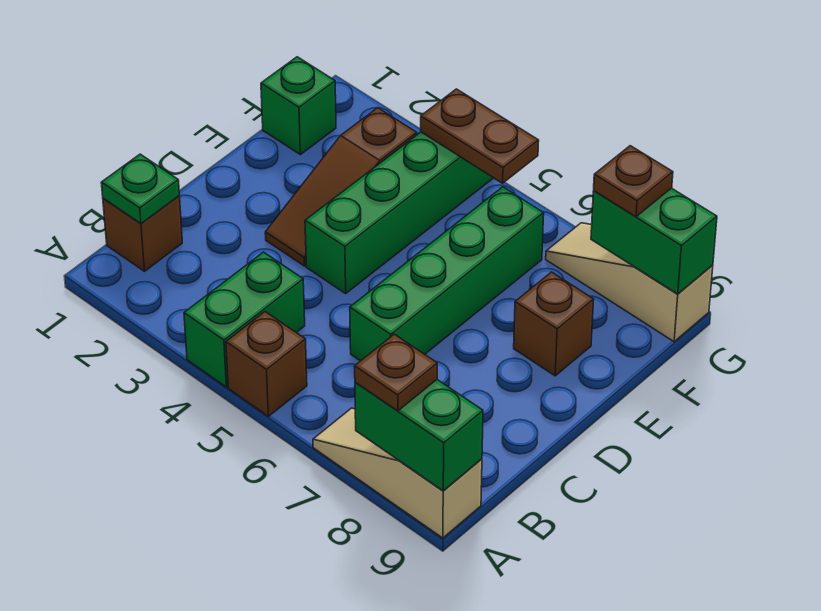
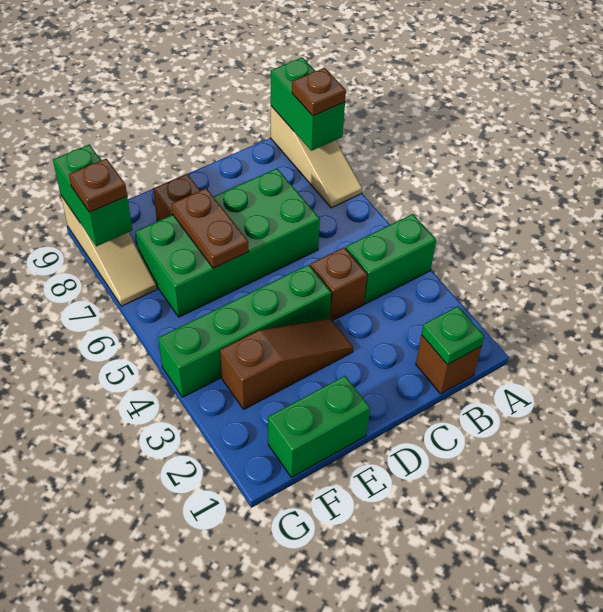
brown 1x1 brick [226,312,307,416] -> brown 1x1 brick moved to [310,247,367,321]
green 1x4 brick [350,187,544,361] -> green 2x4 brick [136,168,320,317]
green 1x1 brick [261,57,336,155] -> green 1x2 brick [268,376,370,478]
brown 1x2 plate [421,89,539,183] -> brown 1x2 plate moved to [172,188,249,268]

